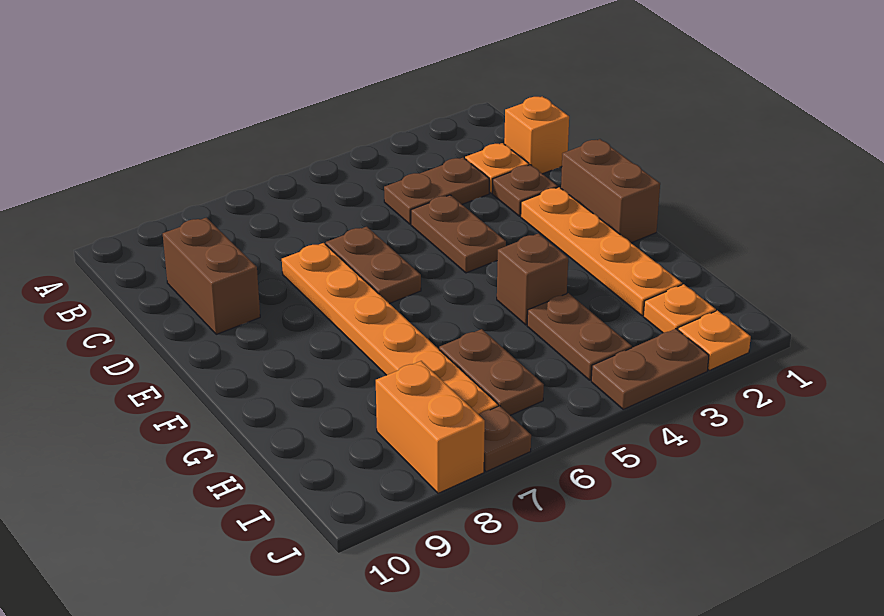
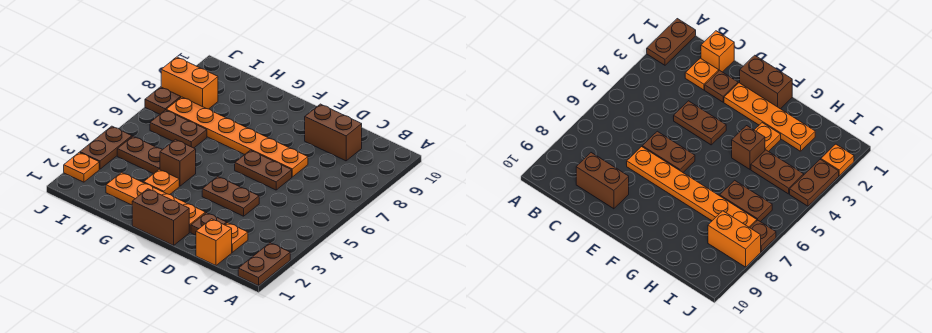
brown 1x2 plate [384,158,489,224] -> brown 1x2 plate moved to [238,243,290,286]
orange 1x1 plate [643,284,716,333] -> orange 1x1 plate moved to [144,169,179,195]

